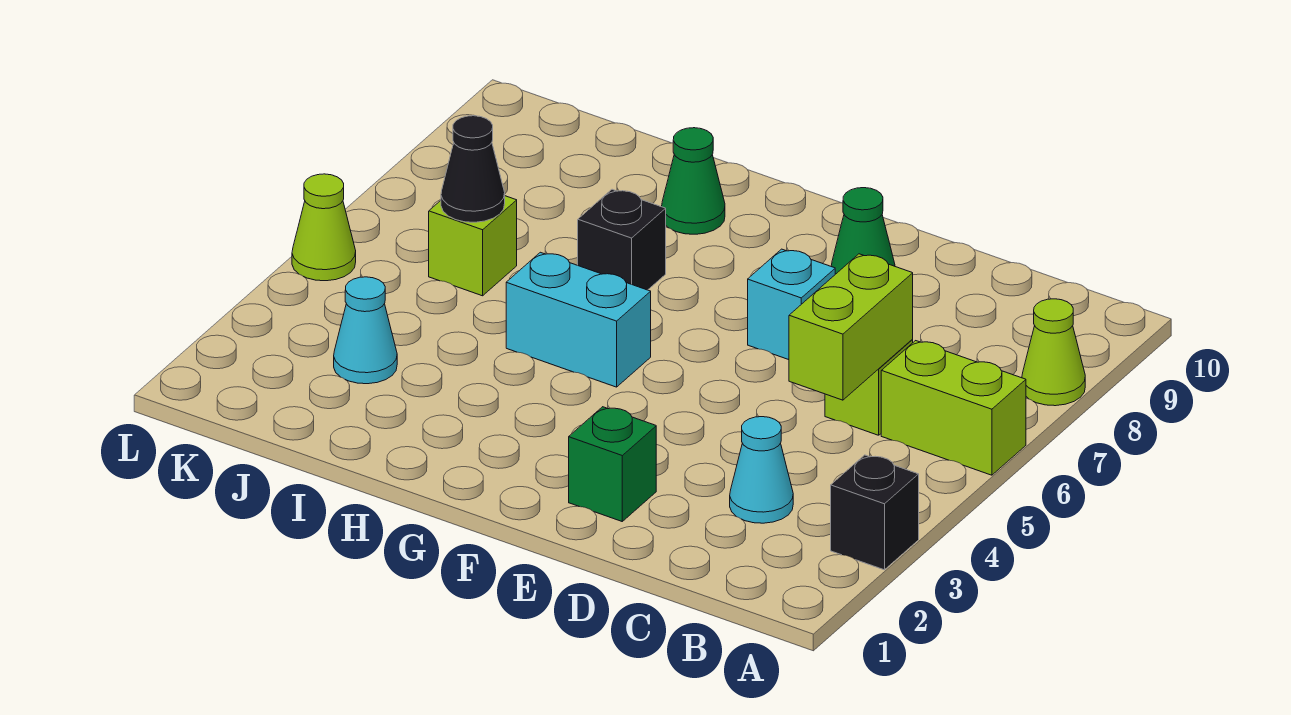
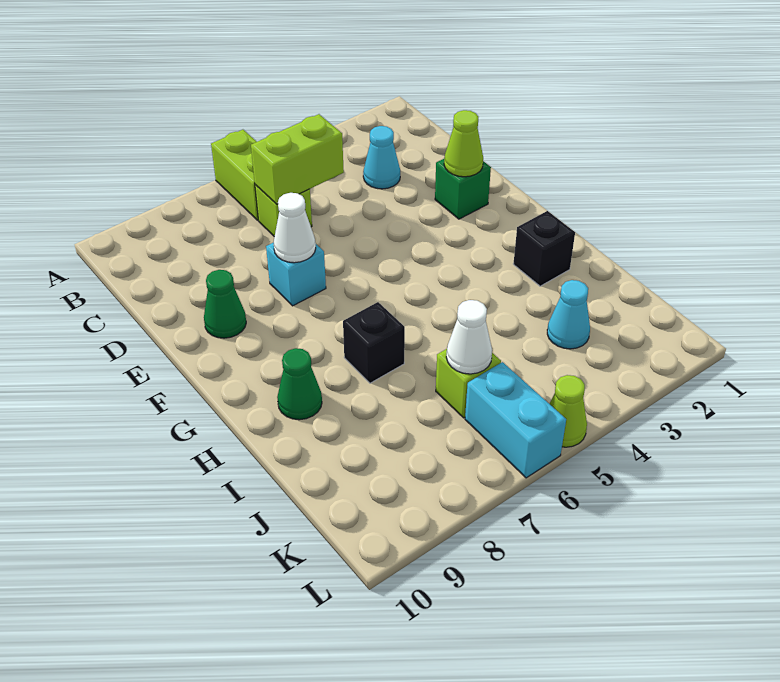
black 1x1 brick [831,455,919,570] -> black 1x1 brick moved to [513,211,575,286]
lime 1x1 cone [1022,299,1085,406] -> lime 1x1 cone moved to [444,110,483,177]
none -> white 1x1 cone [273,193,316,263]
cyan 1x2 brick [506,252,651,387] -> cyan 1x2 brick moved to [465,362,566,478]
black 1x1 cone [441,116,505,222] -> white 1x1 cone [446,300,492,374]

